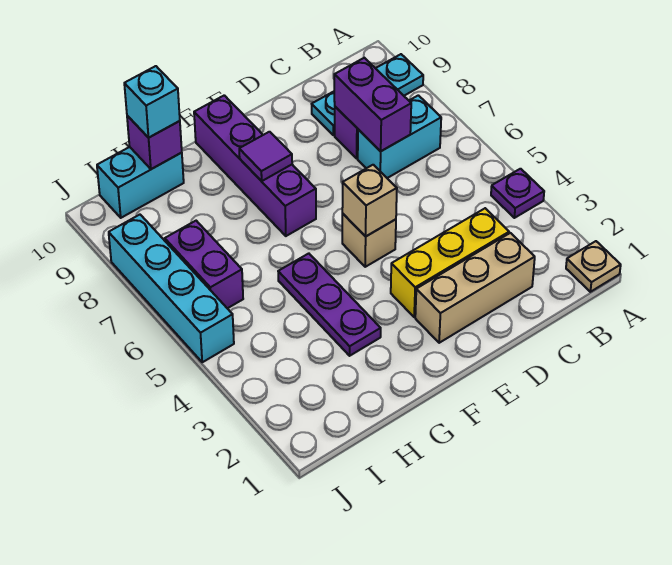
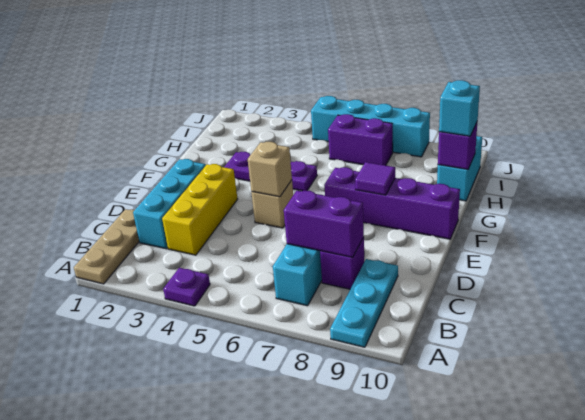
tan 1x1 plate [566,241,621,292] -> tan 1x3 plate [74,209,139,284]
tan 1x3 brick [415,233,535,343] -> cyan 1x3 brick [133,159,206,249]

